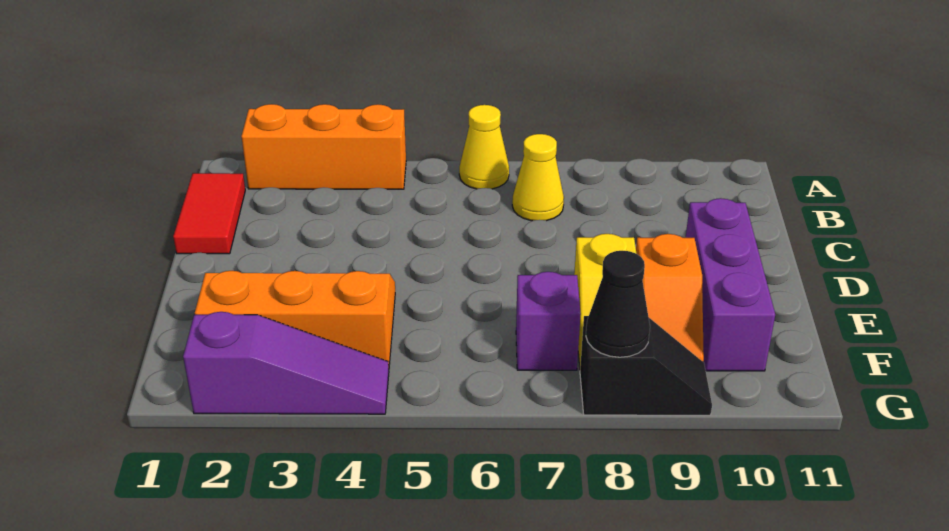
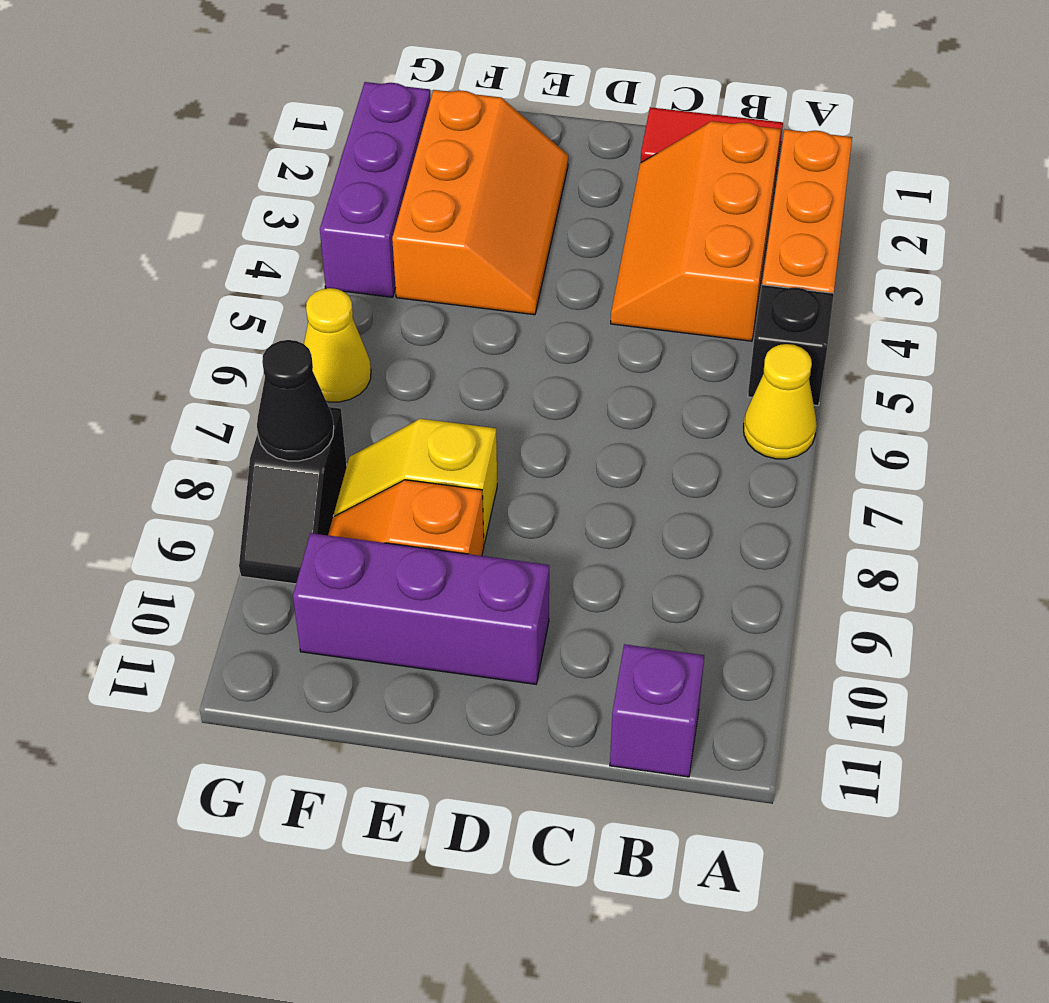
none -> black 1x1 brick [748,285,834,406]
none -> orange 2x3 slope [611,121,781,341]
yellow 1x1 cone [512,134,564,221] -> yellow 1x1 cone moved to [304,288,371,402]
purple 1x1 brick [516,272,581,370] -> purple 1x1 brick moved to [610,644,704,777]
purple 1x3 slope [183,312,389,414] -> purple 1x3 brick [320,82,431,297]

